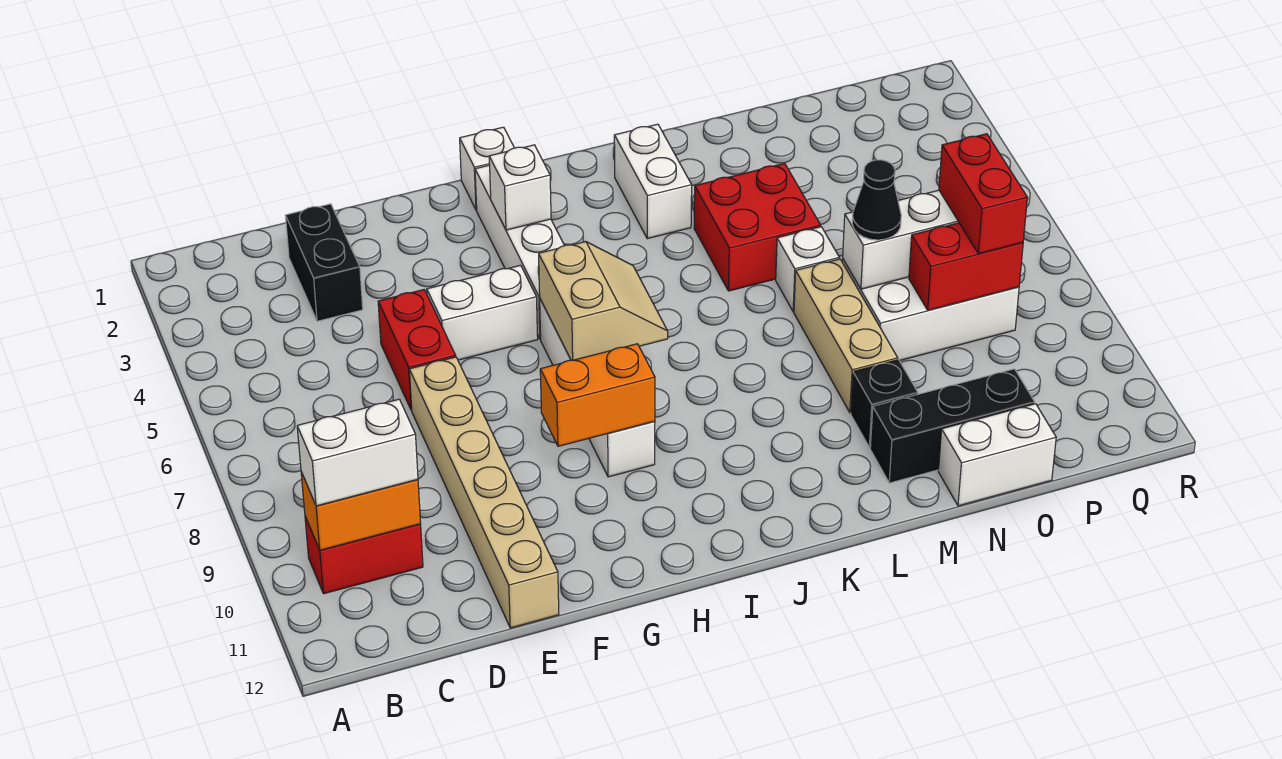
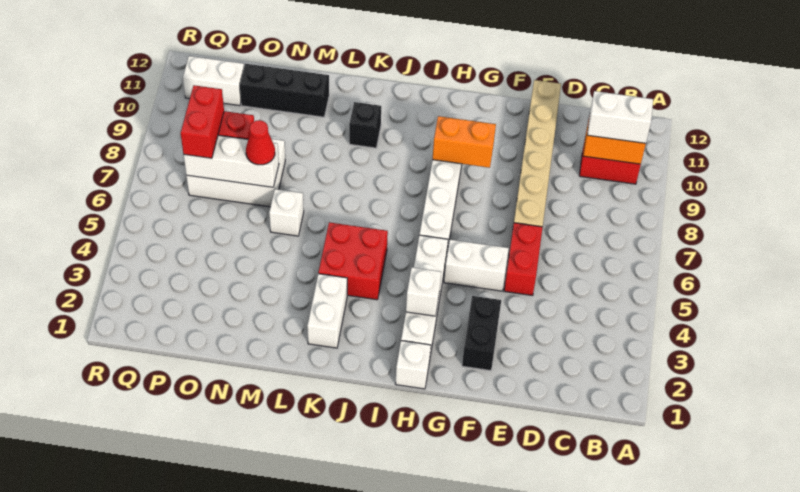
black 1x2 brick [285,204,363,321] -> black 1x2 brick moved to [462,296,501,371]
tan 2x2 slope [539,242,668,360] -> none
red 2x2 brick [694,163,821,291] -> red 2x2 brick moved to [318,222,388,300]
tan 1x3 brick [794,259,898,413] -> none
black 1x1 brick [851,360,918,448] -> black 1x1 brick moved to [349,102,381,148]
black 1x1 cone [852,160,901,240] -> red 1x1 cone [246,120,275,165]
white 1x2 brick [938,404,1056,506] -> white 1x2 brick moved to [183,56,244,106]

